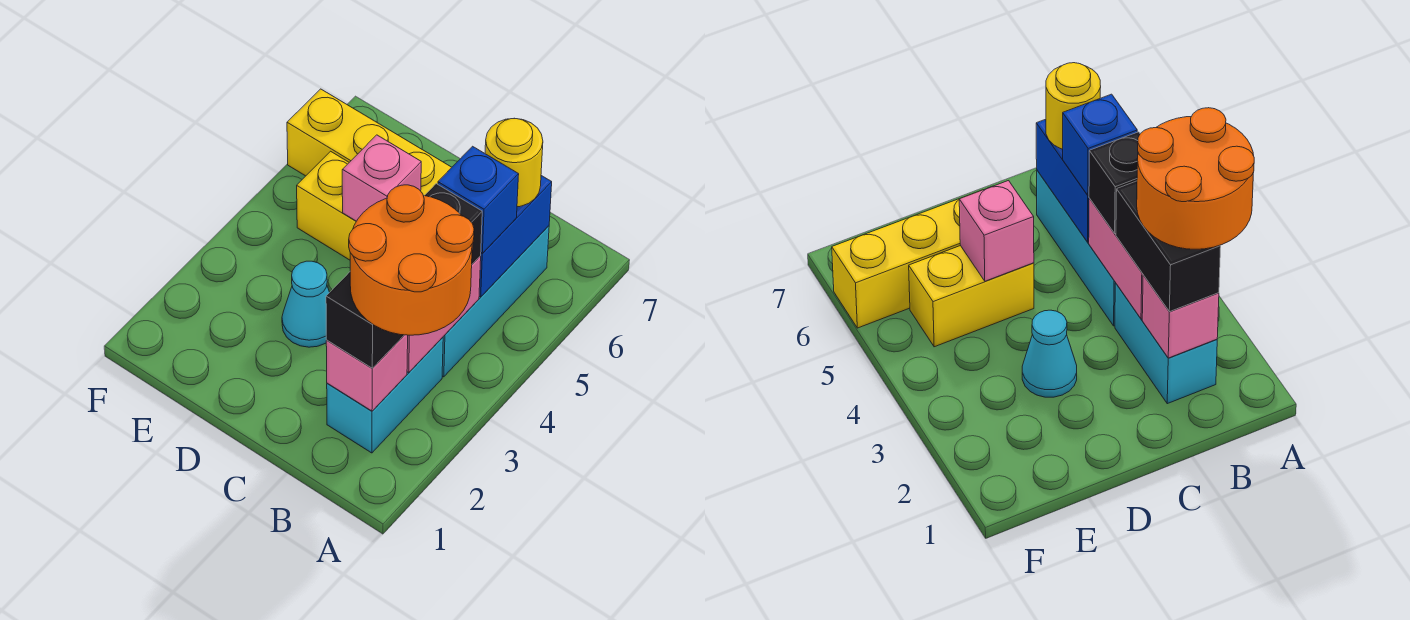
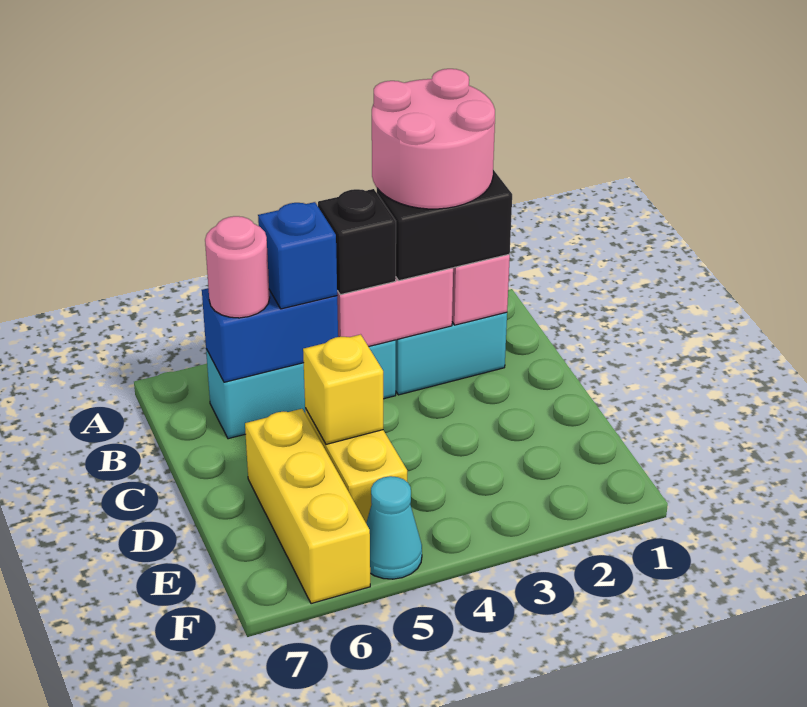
orange 2x2 round brick [349,185,474,335] -> pink 2x2 round brick [372,69,495,209]
yellow 1x1 round brick [485,118,543,207] -> pink 1x1 round brick [205,216,270,318]
cyan 1x1 cone [282,261,330,347] -> cyan 1x1 cone moved to [366,476,422,579]
pink 1x1 brick [342,135,421,221] -> yellow 1x1 brick [303,334,383,444]

